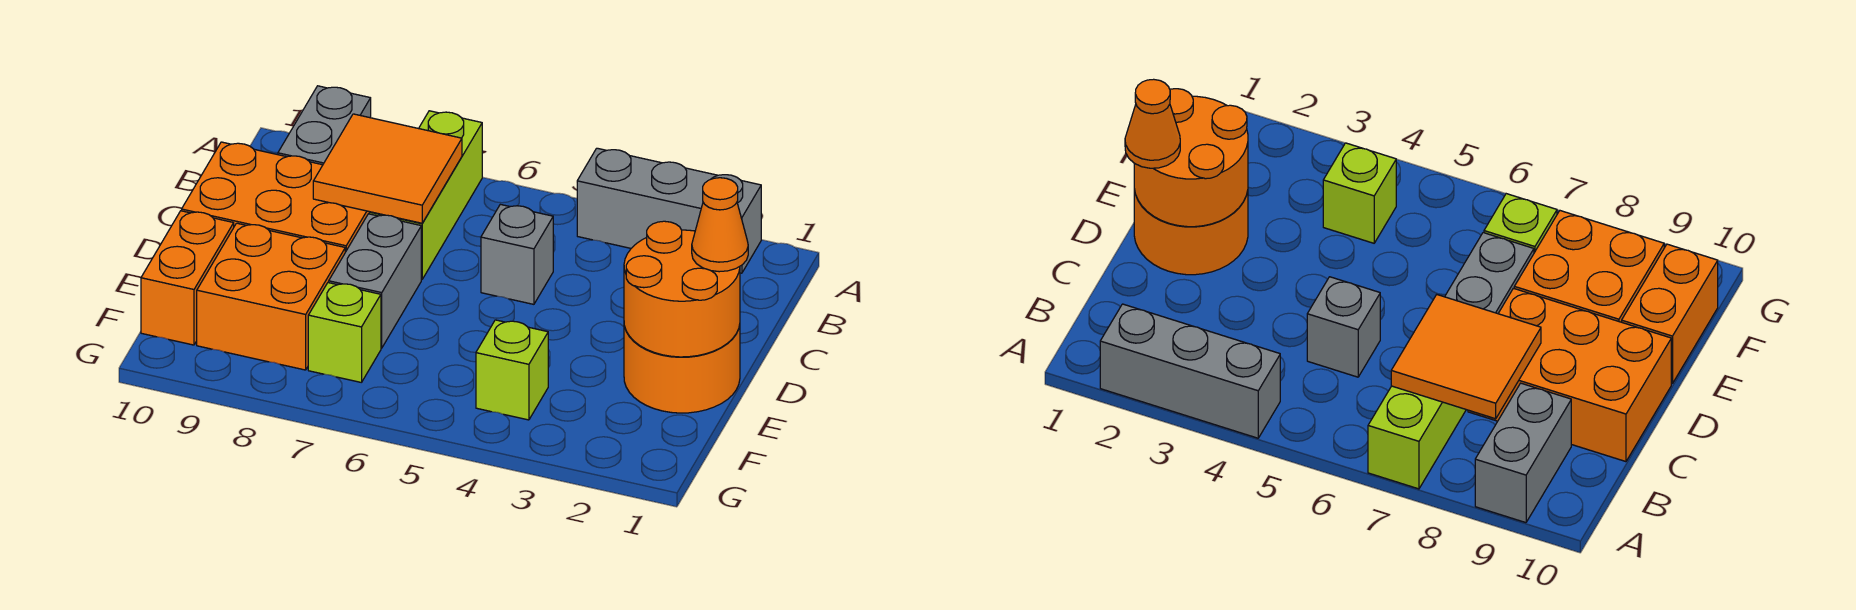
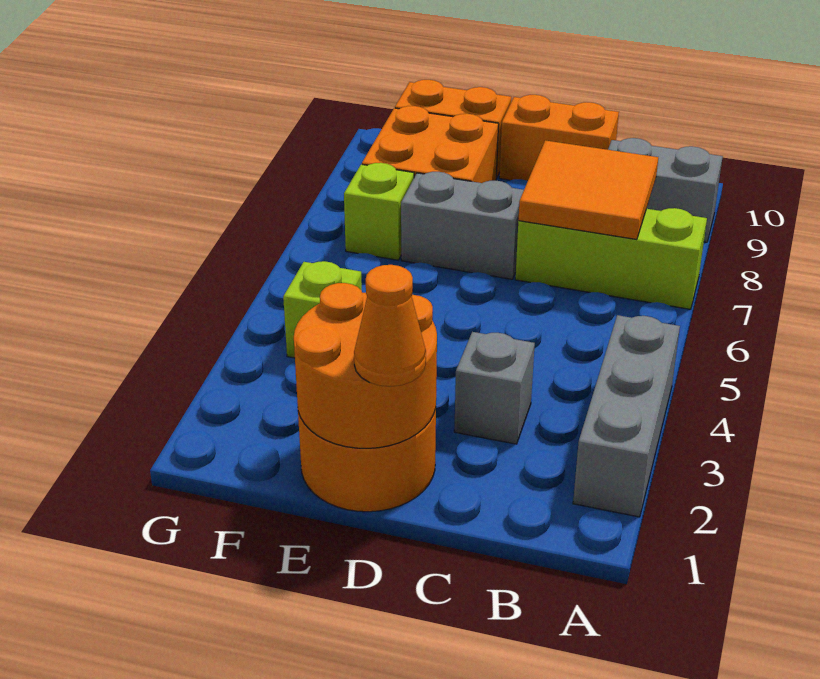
grey 1x1 brick [481,204,553,304] -> grey 1x1 brick moved to [454,332,535,444]
orange 2x3 brick [182,142,369,252] -> orange 1x2 brick [499,95,619,181]

